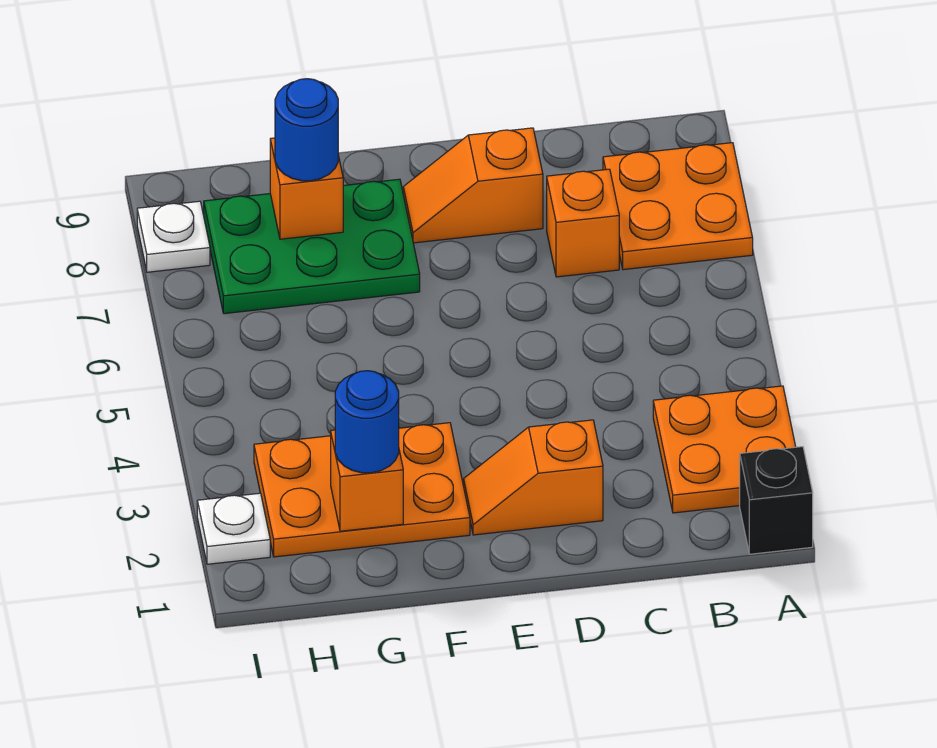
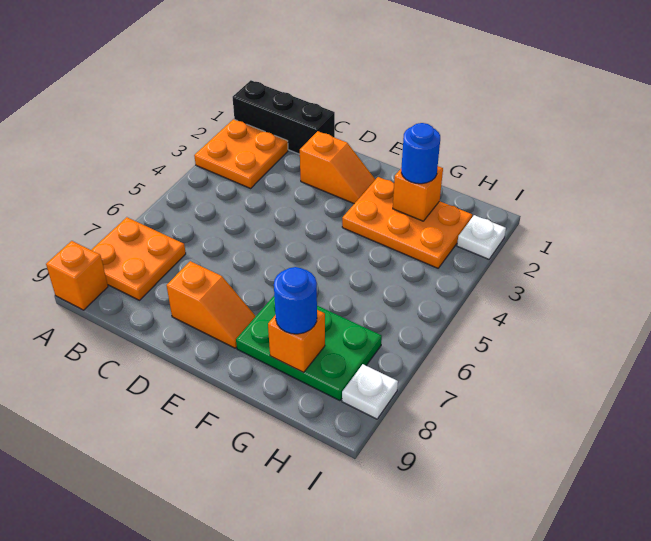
black 1x1 brick [740,447,813,554] -> black 1x3 brick [233,80,335,154]
orange 1x1 brick [547,169,619,277] -> orange 1x1 brick moved to [46,241,108,310]

